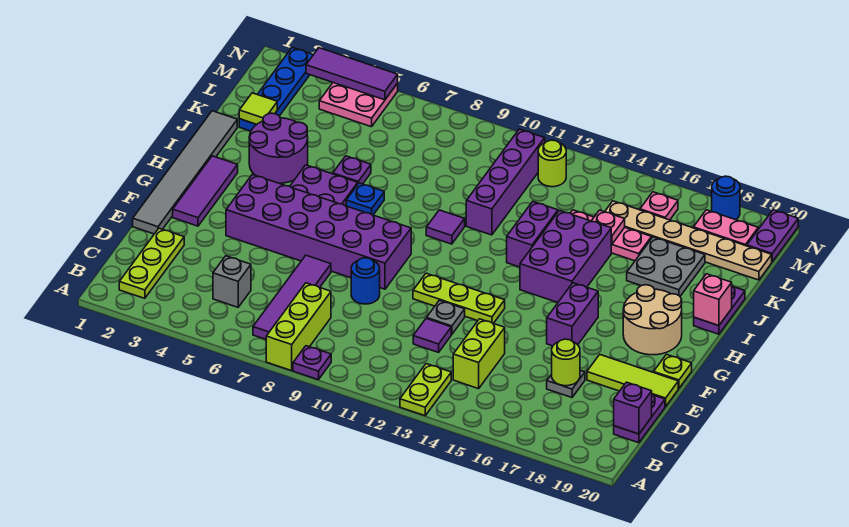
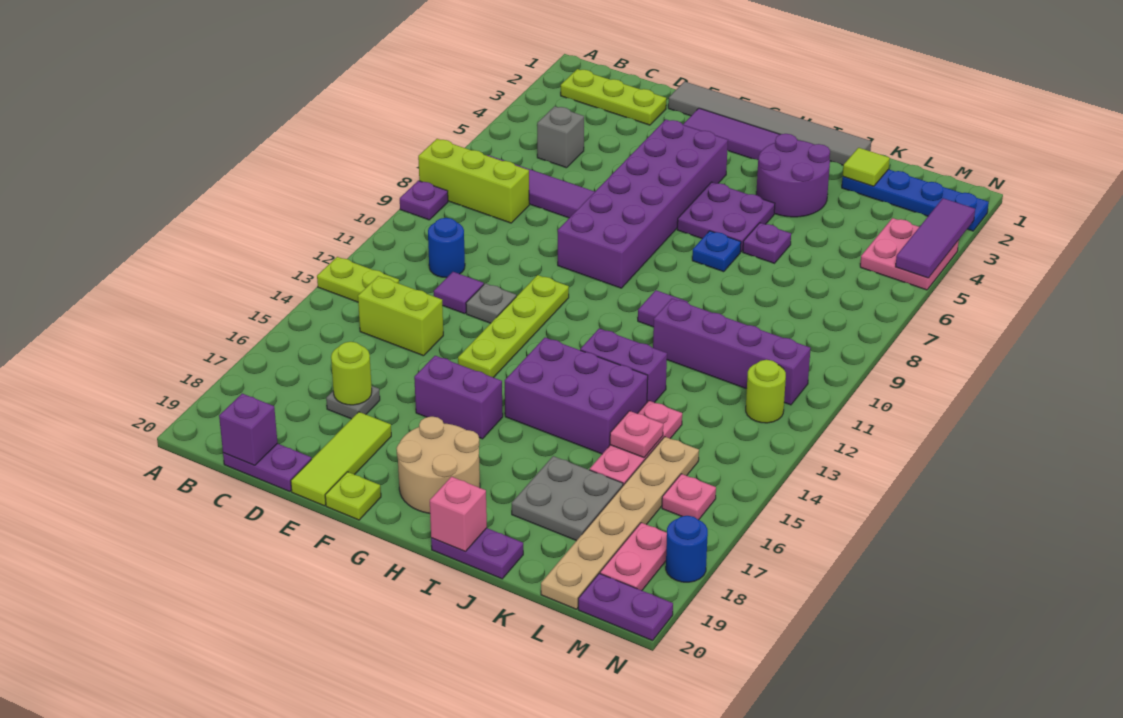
blue 1x1 round brick [351,258,380,304] -> blue 1x1 round brick moved to [428,218,465,278]
lime 1x3 plate [413,273,505,324] -> lime 1x4 plate [458,275,569,378]

